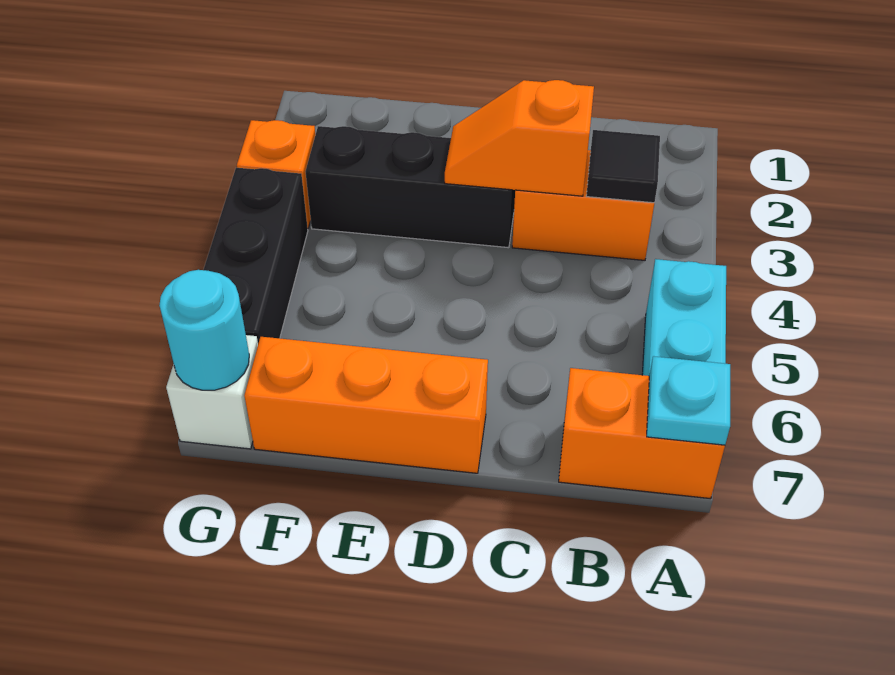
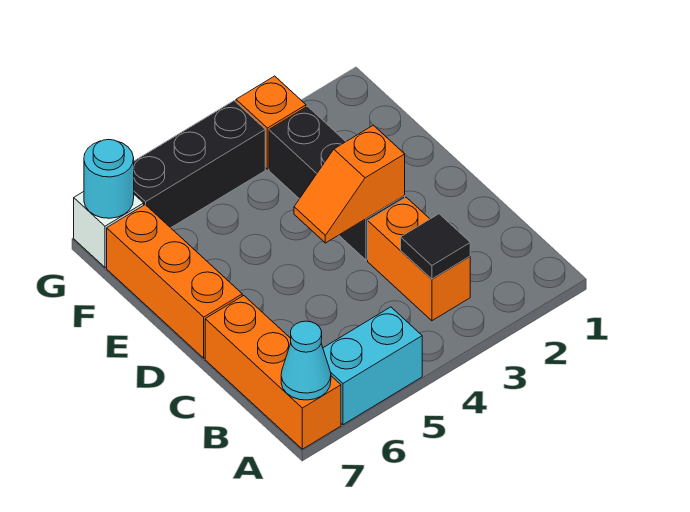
orange 1x2 brick [559,368,725,499] -> orange 1x3 brick [205,296,341,449]
cyan 1x1 plate [647,356,730,445] -> cyan 1x1 cone [281,321,331,400]
orange 1x2 slope [445,80,594,196] -> orange 1x2 slope turned to [294,125,405,243]

